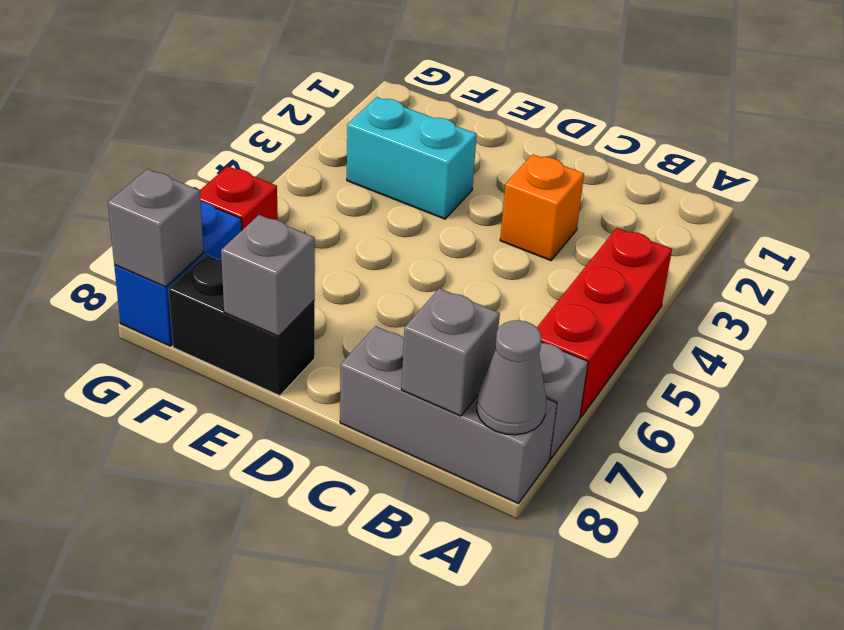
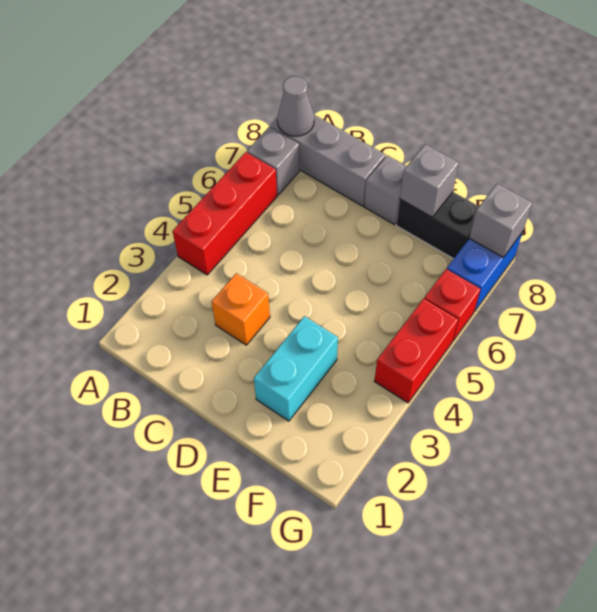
grey 1x1 brick [401,288,500,416] -> grey 1x1 brick moved to [364,155,406,225]
cyan 1x2 brick [347,97,477,219] -> cyan 1x2 brick turned to [254,316,338,421]
none -> red 1x2 brick [374,299,458,403]

